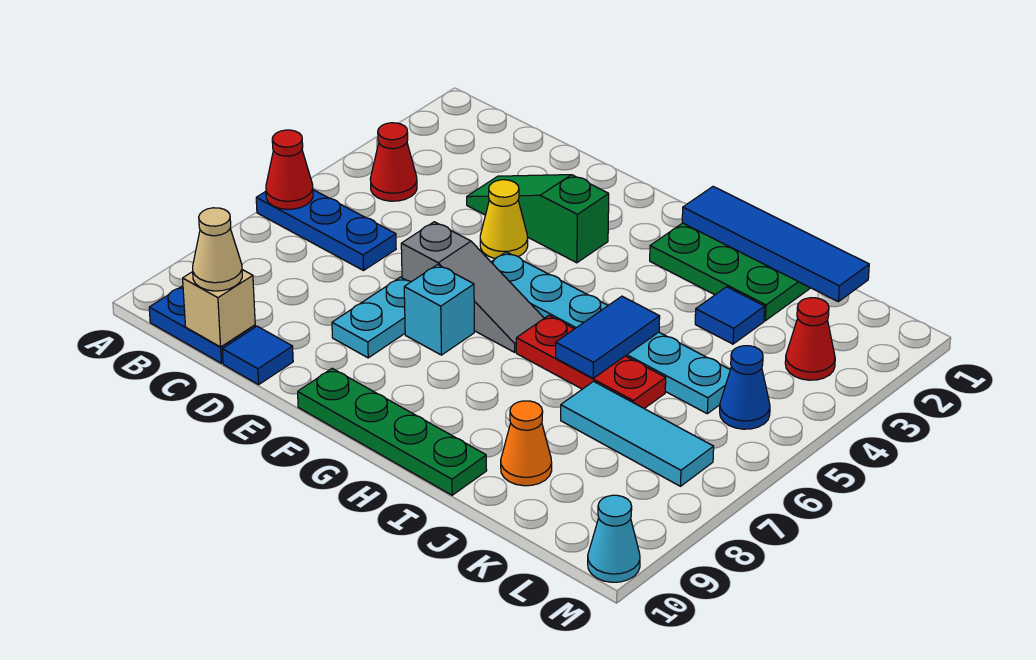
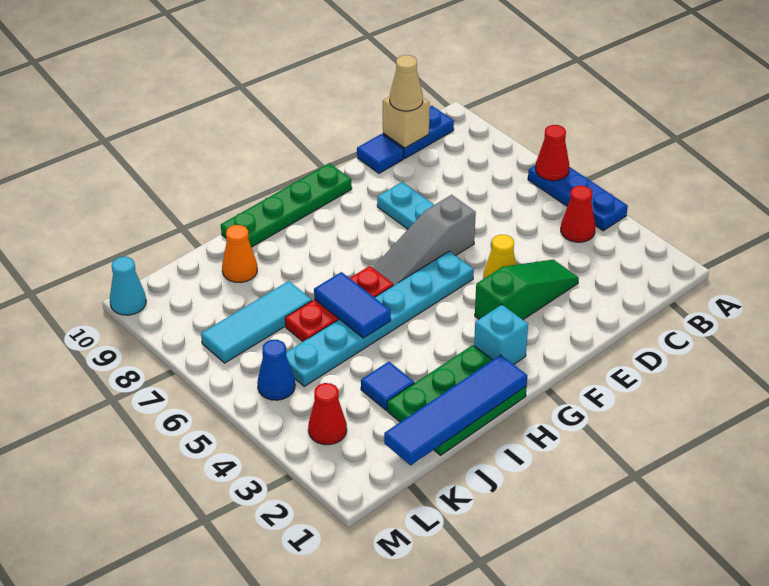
blue 1x3 plate [256,190,396,271] -> blue 1x3 plate turned to [528,165,628,231]
cyan 1x1 brick [404,265,474,355] -> cyan 1x1 brick moved to [474,305,528,364]

